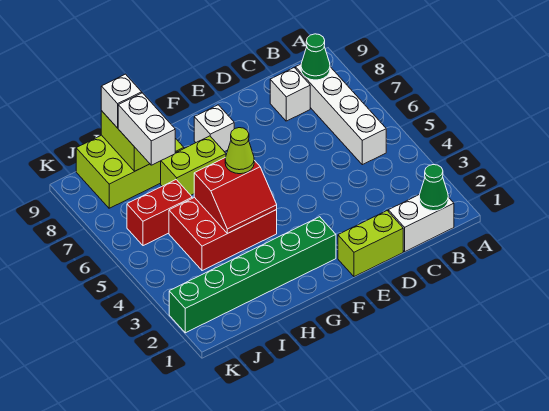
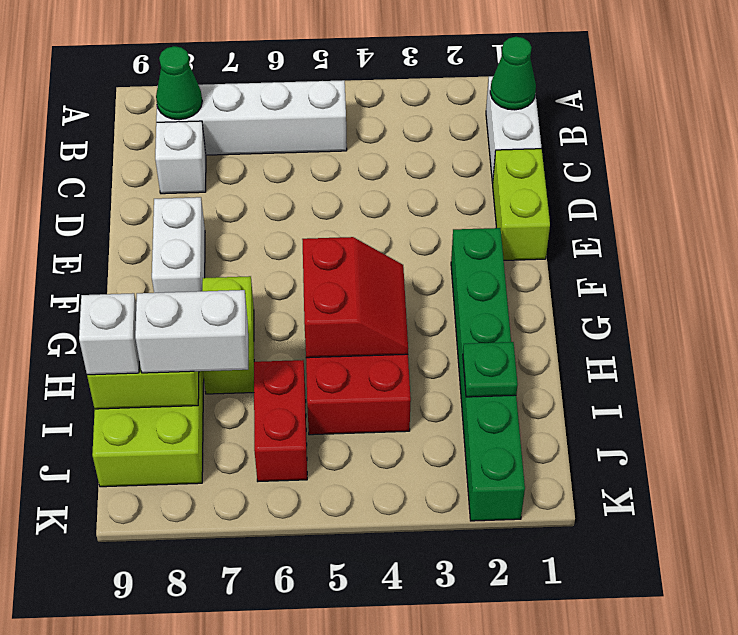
white 1x1 brick [194,105,234,152] -> white 1x2 brick [152,197,205,293]
lime 1x1 cone [225,128,254,174] -> none
none -> green 1x1 plate [463,342,518,397]

